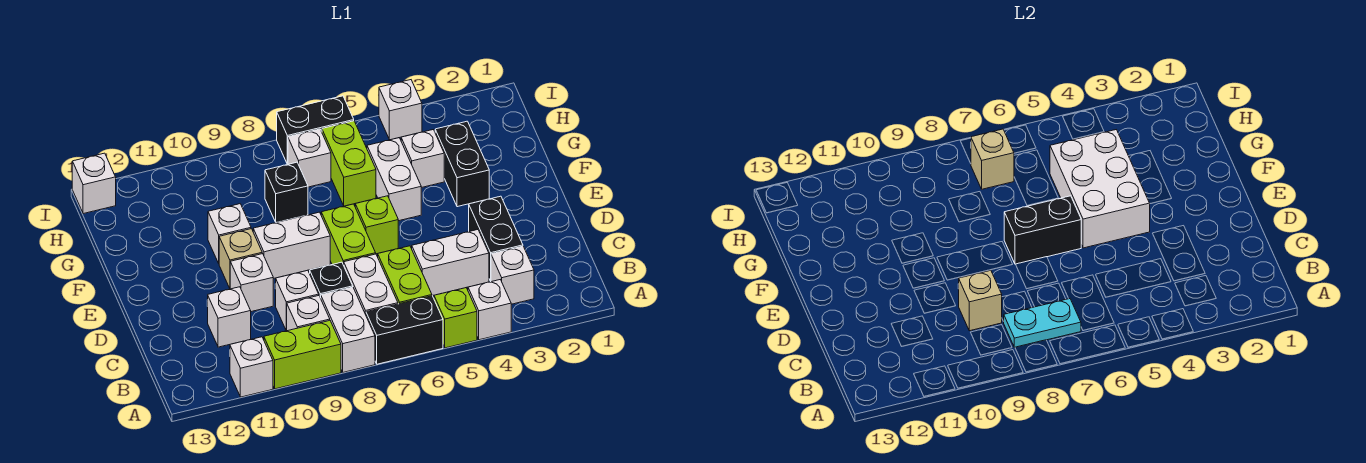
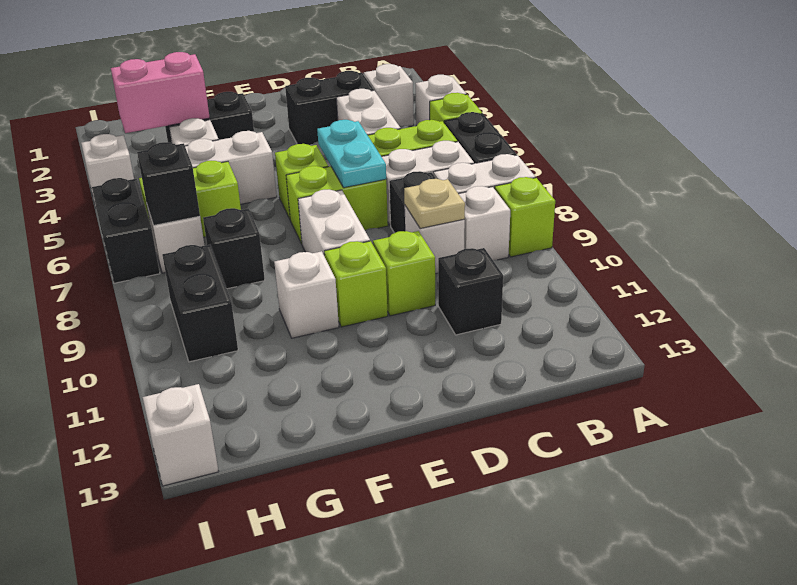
lime 1x2 brick [264,321,341,389] -> lime 1x1 brick [495,177,555,257]
white 1x1 brick [230,337,273,397] -> none
cyan 1x2 plate [1004,299,1081,347] -> cyan 1x2 plate moved to [317,120,386,188]
tan 1x1 brick [958,270,1002,331] -> tan 1x1 plate [404,179,465,229]
white 1x1 brick [207,287,251,347] -> black 1x1 brick [438,248,503,335]
white 1x1 brick [230,254,273,312] -> lime 1x1 brick [373,231,435,316]
white 2x3 brick [1050,130,1150,248] -> none
black 1x2 brick [1004,196,1081,264] -> black 1x2 brick moved to [162,245,238,362]
tan 1x1 brick [219,229,262,288] -> lime 1x1 brick [324,241,388,327]
none -> pink 1x2 brick [111,52,210,133]
tan 1x1 brick [971,129,1014,189] -> black 1x1 brick [137,142,200,225]

